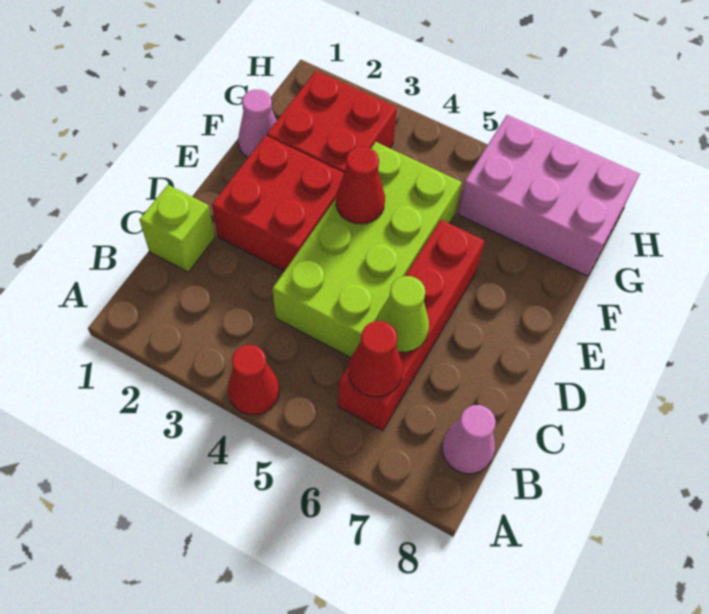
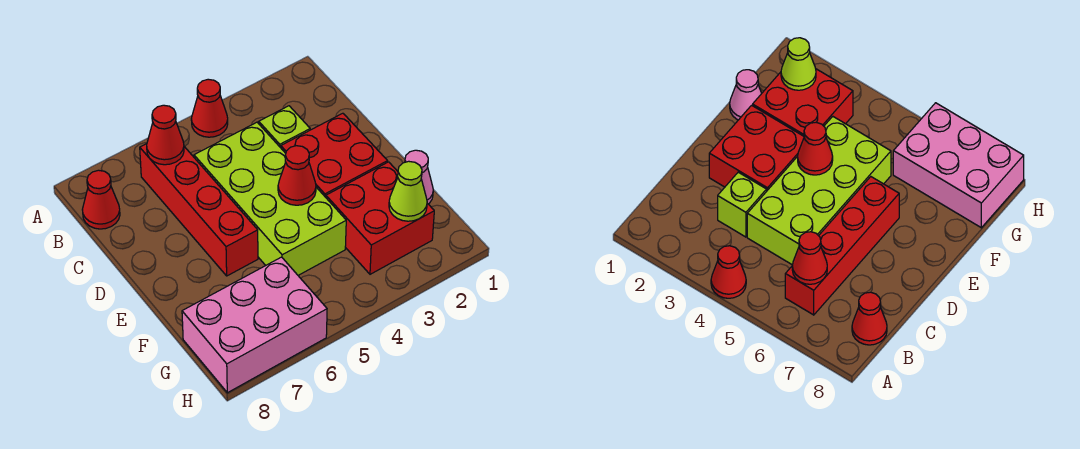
pink 1x1 cone [442,405,496,474] -> red 1x1 cone [82,170,120,229]
lime 1x1 brick [139,185,215,272] -> lime 1x1 brick moved to [259,106,310,148]
lime 1x1 cone [377,276,429,352] -> lime 1x1 cone moved to [389,161,427,221]

